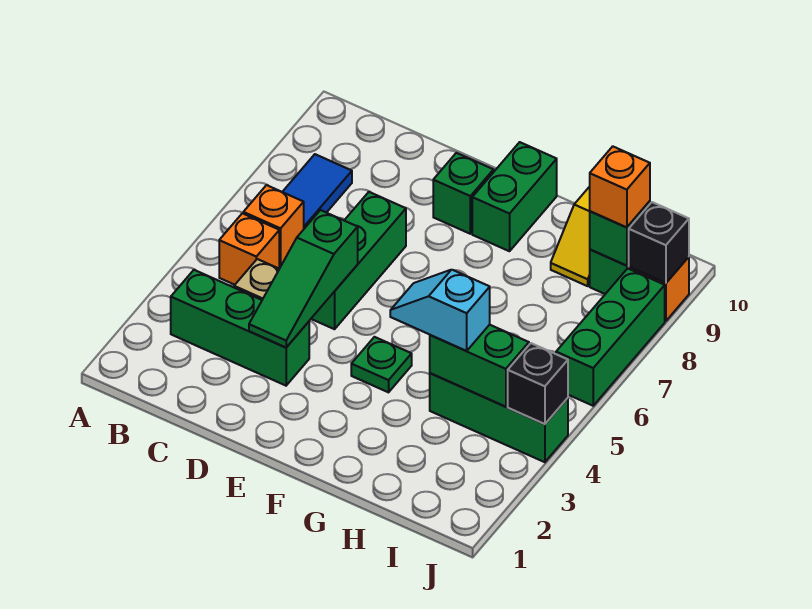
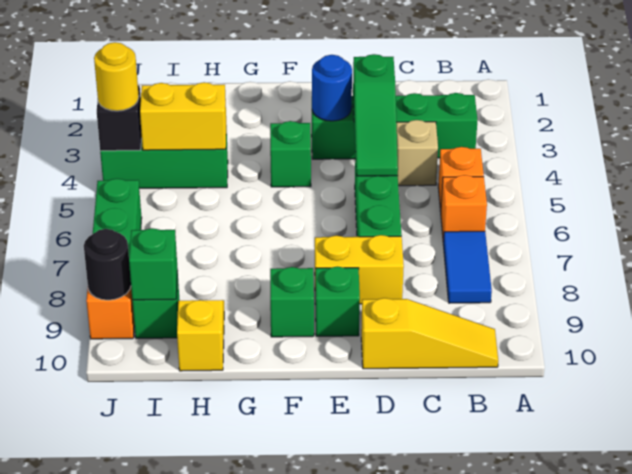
green 1x3 brick [171,270,309,386] -> green 1x4 brick [312,93,477,159]
none -> yellow 1x3 slope [361,298,498,369]
green 1x3 slope [249,210,358,348] -> green 1x3 slope turned to [353,54,398,176]
none -> yellow 1x2 brick [315,235,404,304]
none -> blue 1x1 round brick [312,55,352,121]
green 1x1 plate [351,337,412,392] -> green 1x1 brick [270,121,311,187]
green 1x2 brick [472,142,557,251] -> green 1x1 brick [270,267,314,337]
cyan 1x2 slope [390,270,490,351] -> none
green 1x2 brick [430,325,529,407] -> yellow 1x2 brick [140,82,226,150]
orange 1x1 brick [590,146,650,228] -> none
none -> yellow 1x1 round brick [94,42,139,111]
black 1x1 brick [629,202,689,283] -> black 1x1 round brick [84,229,131,300]

